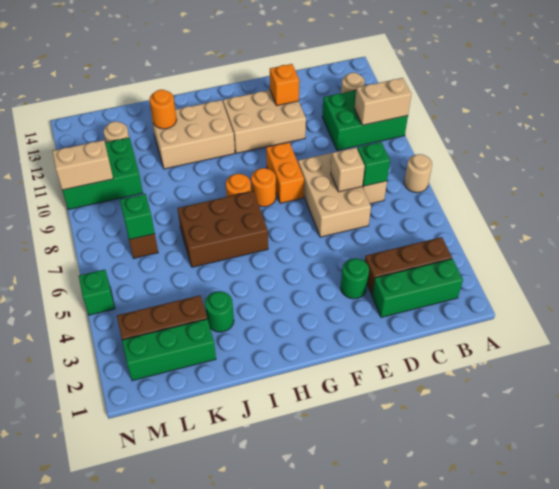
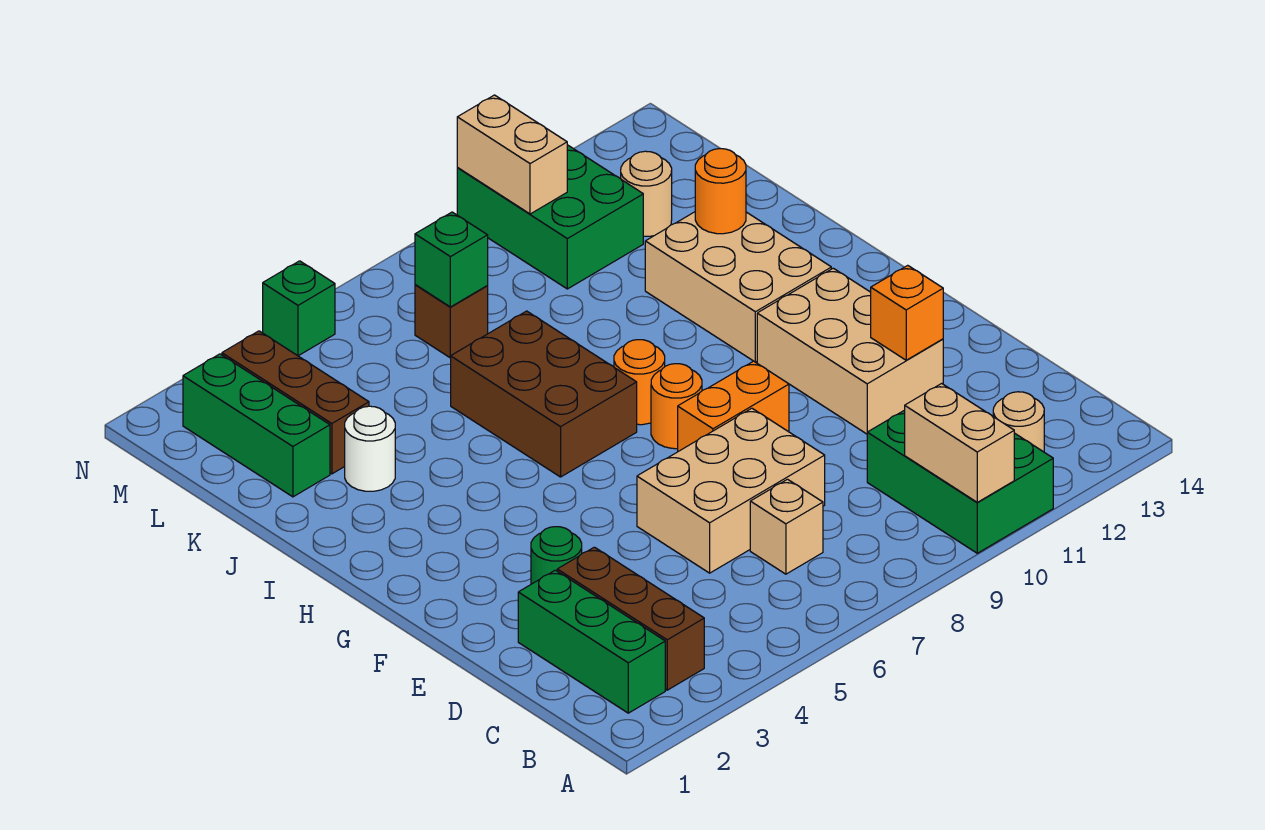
tan 1x1 round brick [404,154,432,193] -> none
green 1x1 brick [357,142,390,186] -> none
tan 1x1 brick [331,148,365,192] -> none
green 1x1 round brick [205,291,234,332] -> white 1x1 round brick [345,406,395,491]

